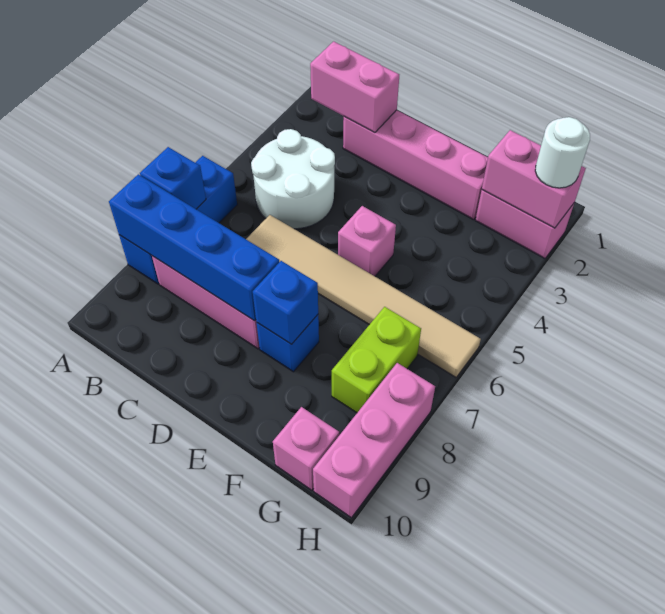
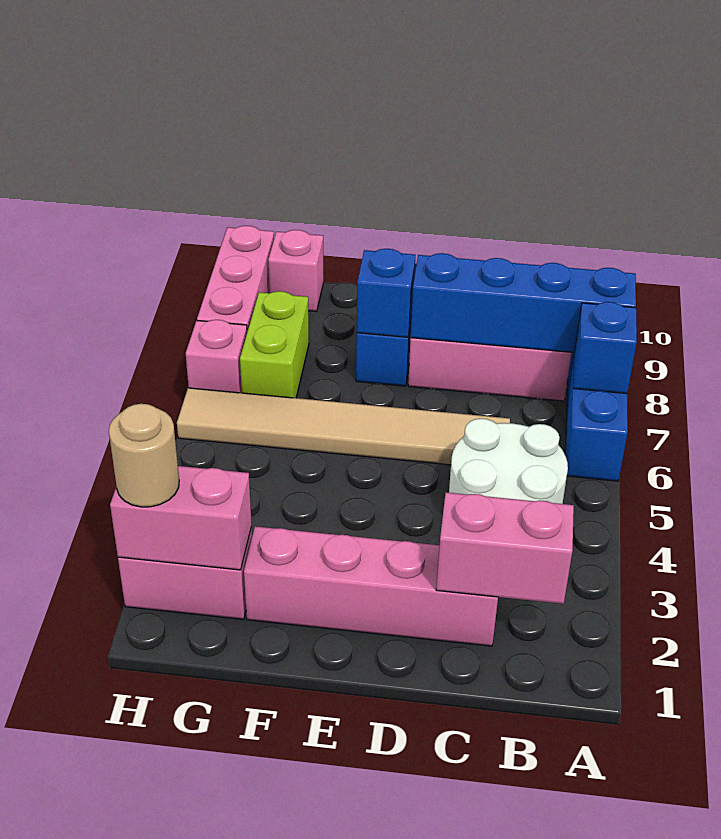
pink 1x1 brick [338,206,396,276] -> pink 1x1 brick moved to [186,320,247,393]
white 1x1 round brick [535,117,590,188] -> tan 1x1 round brick [109,404,179,507]

